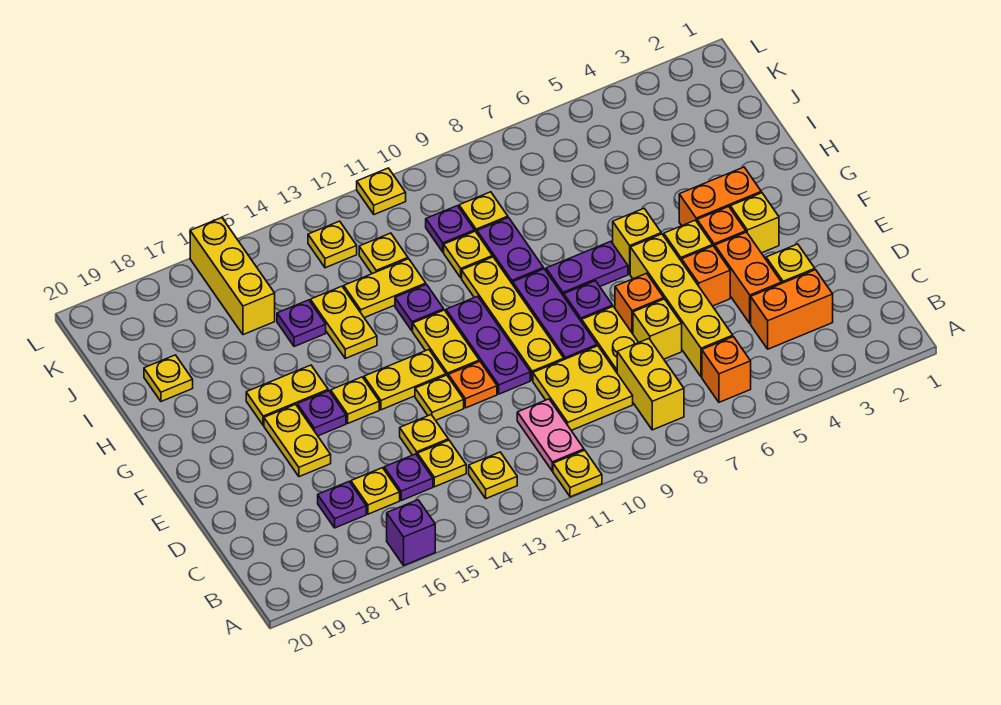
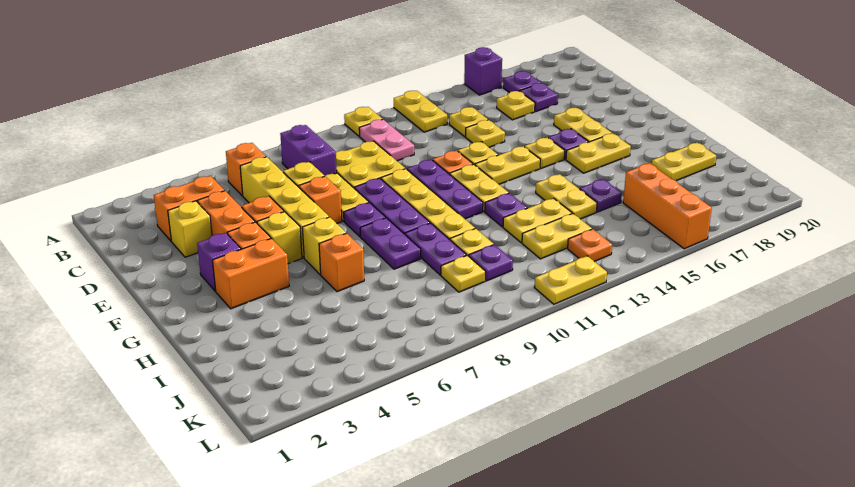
yellow 1x2 brick [617,339,684,430] -> purple 1x2 brick [280,125,337,176]
yellow 1x1 plate [469,452,517,498] -> yellow 1x2 plate [394,91,447,132]
purple 1x1 plate [384,454,433,500] -> purple 1x1 plate moved to [503,71,541,93]
yellow 1x1 brick [730,193,779,253] -> purple 1x1 brick [197,233,241,291]
purple 1x2 plate [546,241,628,296] -> purple 1x2 plate turned to [360,218,421,269]
none -> orange 1x1 brick [319,233,364,292]
yellow 1x1 plate [144,355,193,401] -> yellow 1x2 plate [652,143,716,181]
yellow 1x1 plate [359,233,408,274] -> yellow 1x2 plate [522,214,592,259]
yellow 1x3 brick [190,218,275,335] -> orange 1x3 brick [623,163,712,249]
yellow 1x1 plate [308,221,357,268] -> orange 1x1 plate [568,229,612,262]
yellow 1x1 plate [357,168,406,215] -> yellow 1x2 plate [534,256,607,304]

